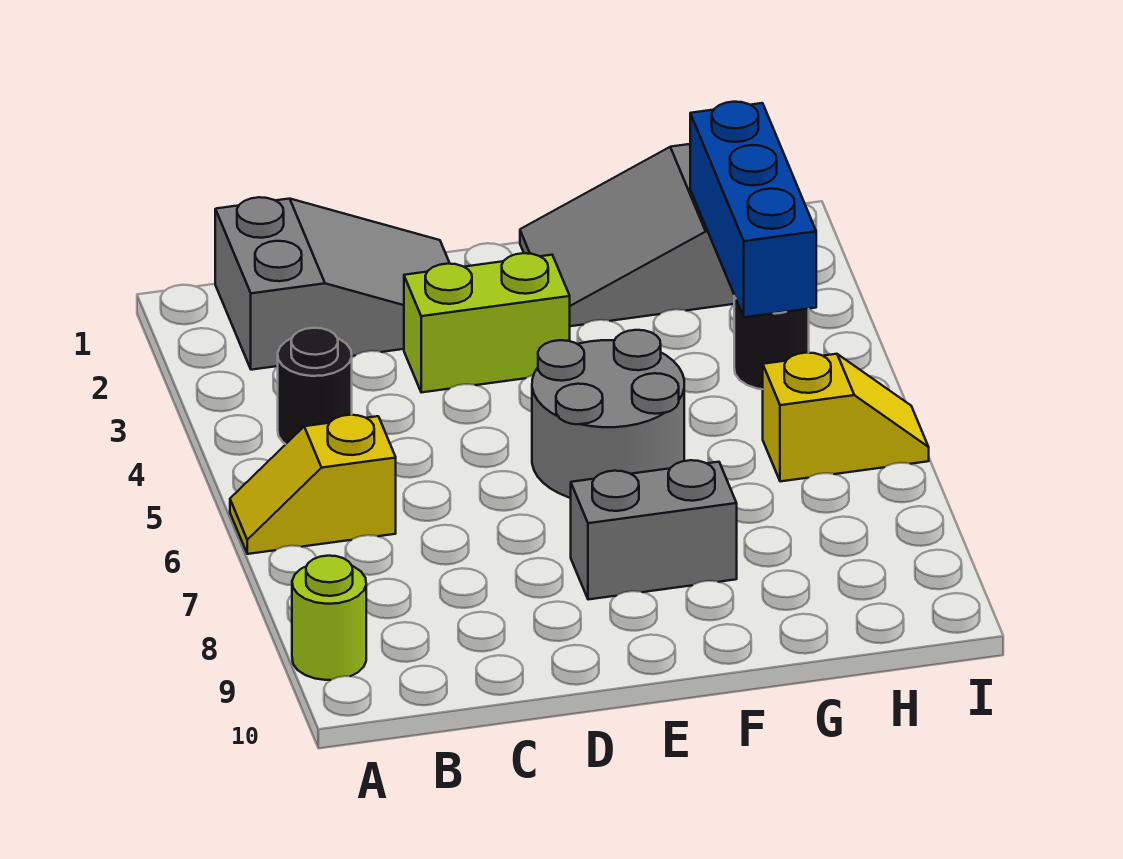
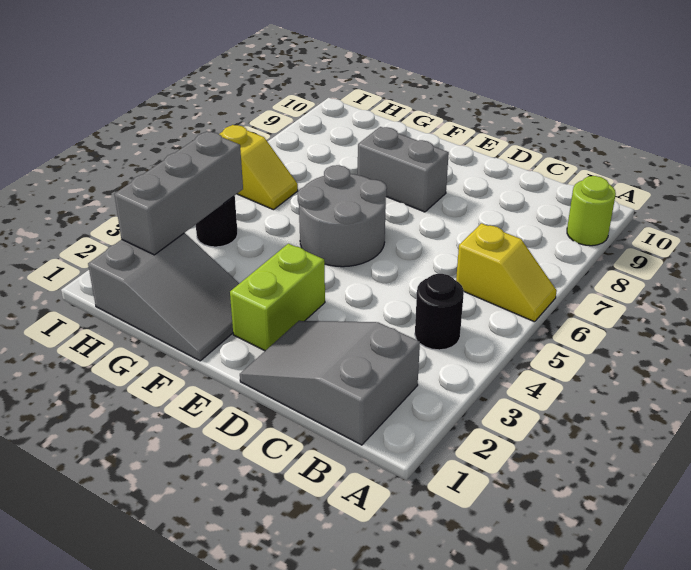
lime 1x2 brick [404,253,570,392] -> lime 1x2 brick turned to [230,244,325,351]
blue 1x3 brick [690,102,816,317] -> grey 1x3 brick [114,131,243,255]
yellow 1x2 slope [763,353,929,481] -> yellow 1x2 slope turned to [219,125,298,210]

